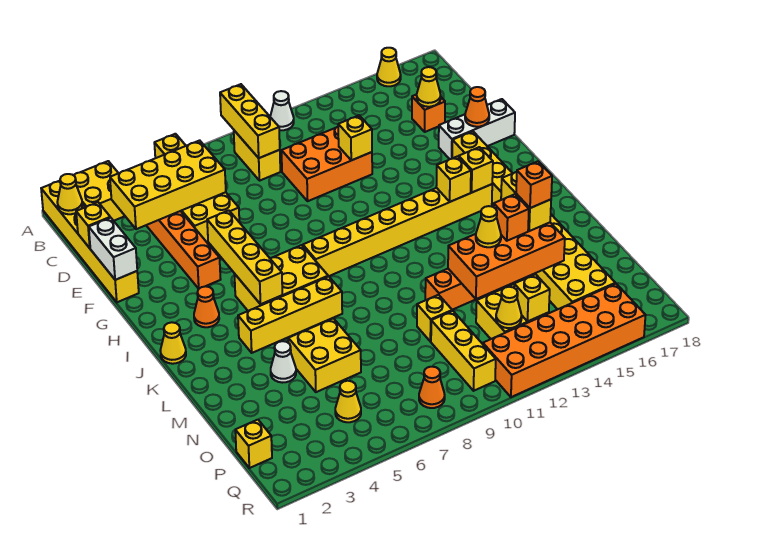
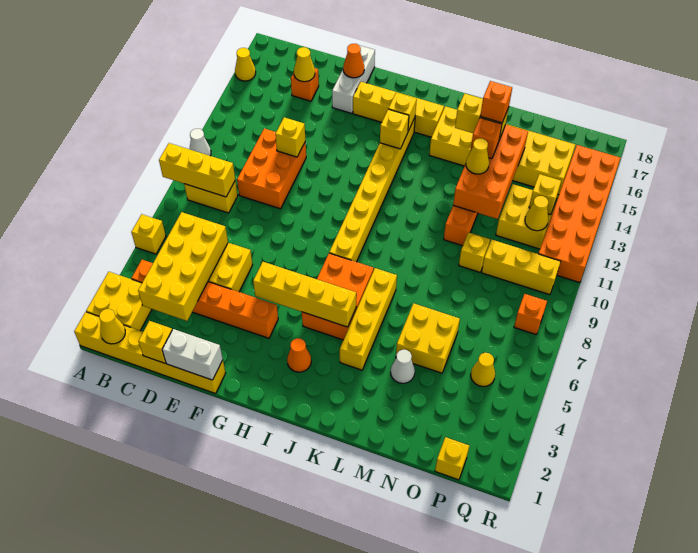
yellow 2x3 brick [234,245,328,311] -> orange 2x3 brick [302,253,374,340]
yellow 1x1 cone [160,322,186,364] -> none
orange 1x1 cone [419,367,445,408] -> orange 1x1 brick [514,294,547,334]

